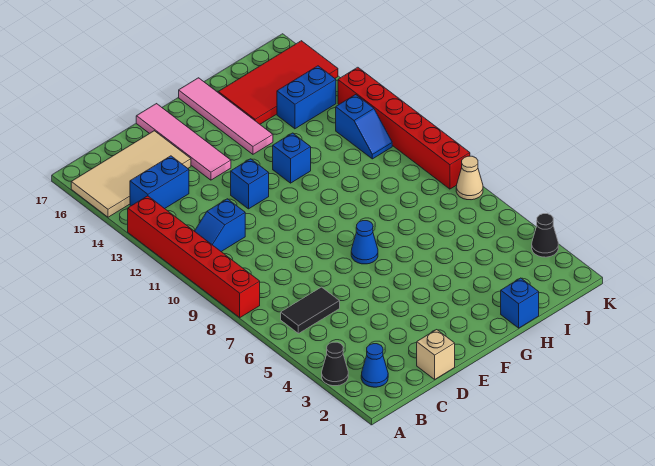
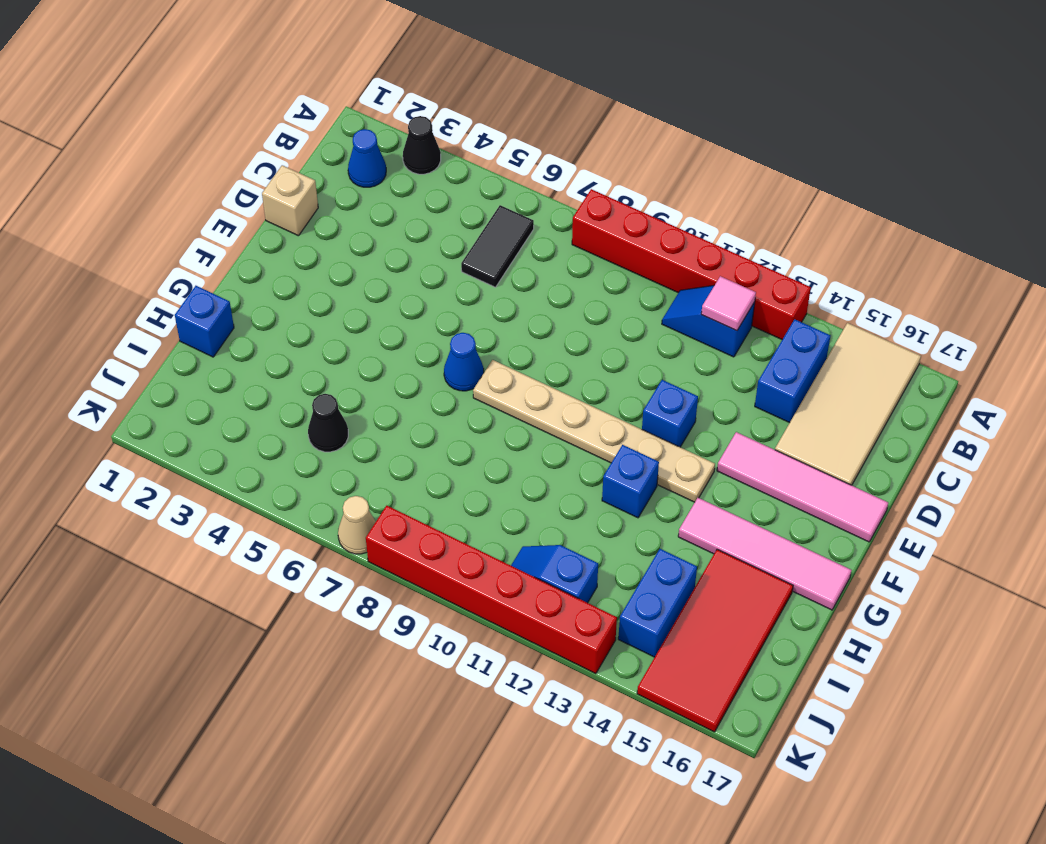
blue 1x2 slope [195,199,245,252] -> blue 1x2 slope turned to [662,286,755,357]
none -> pink 1x1 tile [701,276,756,331]
none -> tan 1x6 plate [473,360,715,502]
black 1x1 cone [532,214,558,257] -> black 1x1 cone moved to [308,394,348,452]

